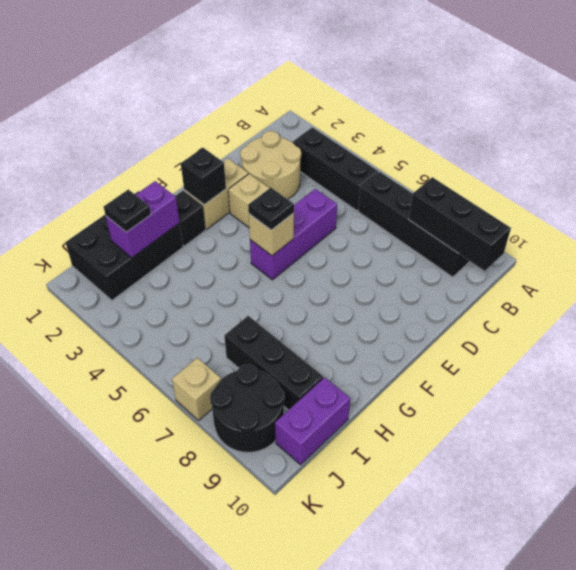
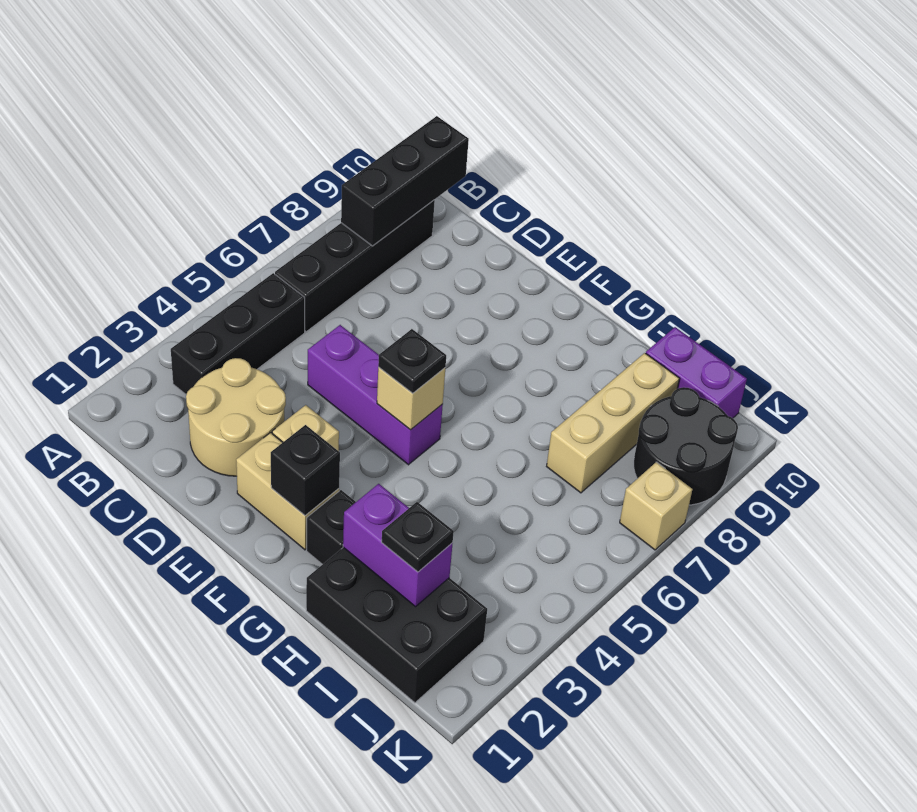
black 1x3 brick [224,316,323,410] -> tan 1x3 brick [547,353,679,493]

